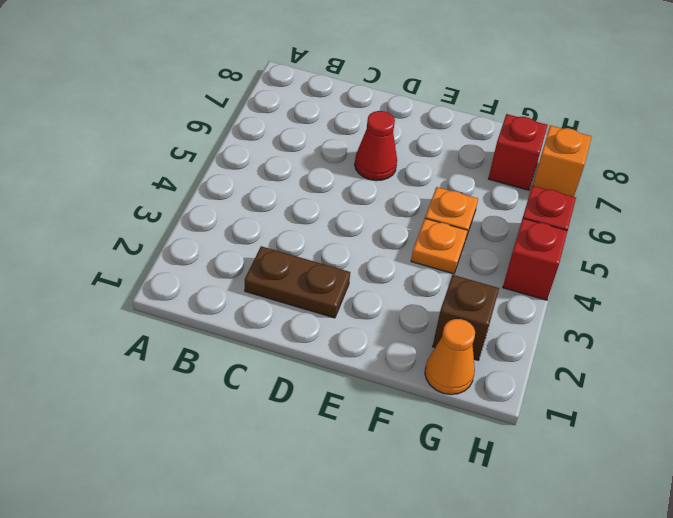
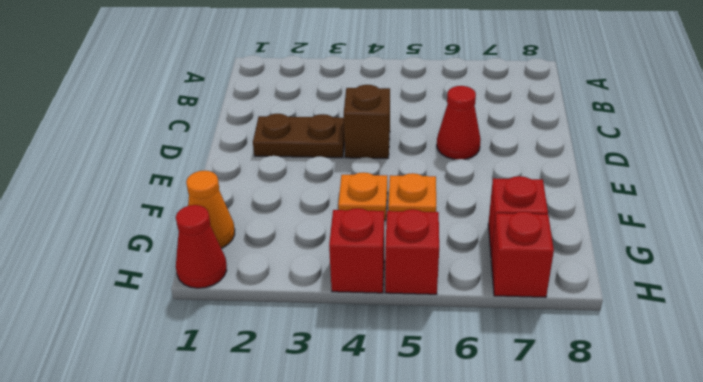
brown 1x2 plate [245,246,350,318] -> brown 1x2 plate turned to [253,114,345,158]
brown 1x1 brick [433,275,499,360] -> brown 1x1 brick moved to [344,85,390,158]
none -> red 1x1 cone [176,205,227,288]
orange 1x1 brick [533,125,592,197] -> red 1x1 brick [491,212,554,297]

